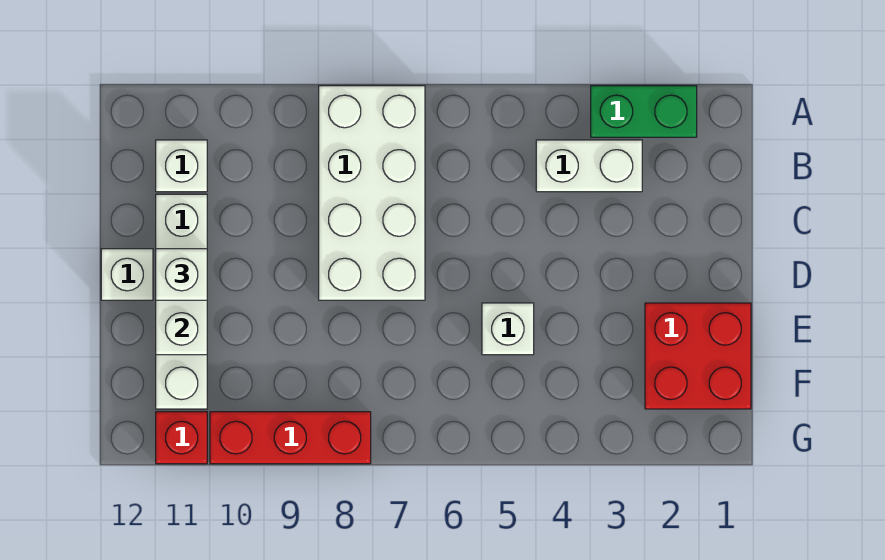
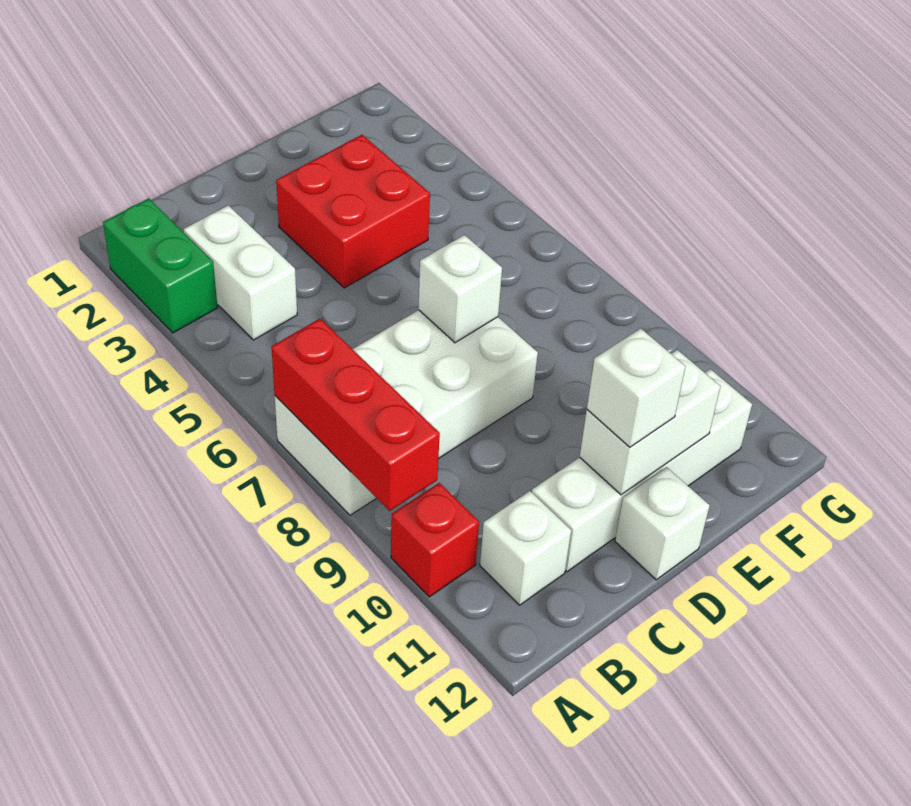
red 2x2 brick [645,303,751,409] -> red 2x2 brick moved to [276,135,430,288]
white 1x1 brick [482,303,534,355] -> white 1x1 brick moved to [418,235,502,343]
red 1x3 brick [210,412,371,464] -> red 1x3 brick moved to [271,319,440,511]
red 1x1 brick [156,412,207,464] -> red 1x1 brick moved to [391,483,479,597]

